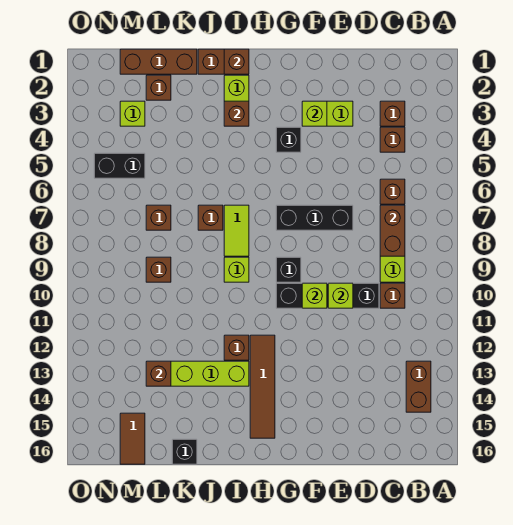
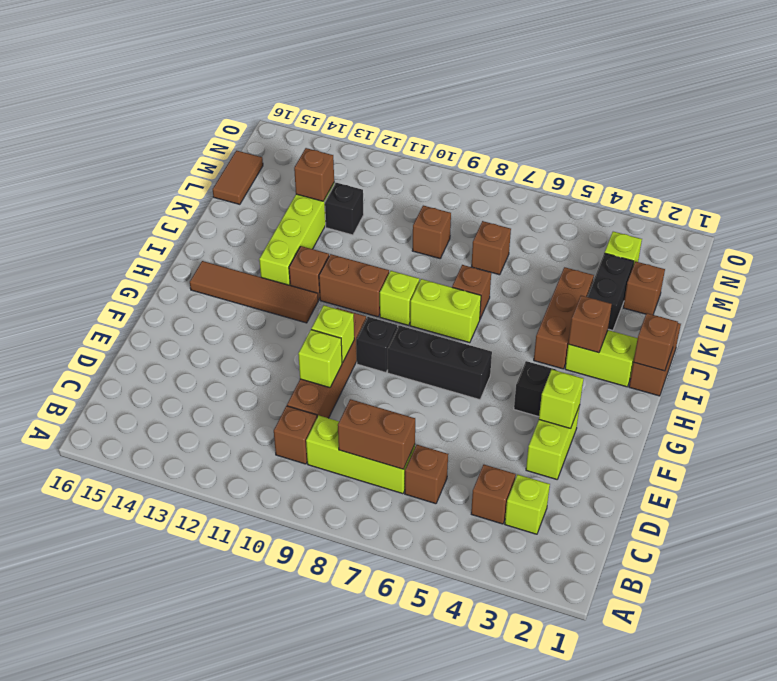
brown 1x2 brick [406,361,431,412] -> brown 1x2 brick moved to [319,254,389,317]
brown 1x1 brick [380,101,405,126] -> lime 1x1 brick [505,474,550,534]
black 1x4 brick [276,283,379,308] -> brown 1x4 brick [287,308,366,418]
black 1x3 brick [276,205,353,230] -> black 1x3 brick turned to [388,326,492,400]
lime 1x2 tile [224,205,249,256] -> lime 1x2 brick [410,279,481,343]
brown 1x3 brick [120,49,197,74] -> brown 1x3 brick moved to [534,267,594,369]
black 1x1 brick [172,439,197,464] -> black 1x1 brick moved to [325,183,364,235]
black 1x2 brick [94,153,145,178] -> black 1x2 brick moved to [587,253,634,330]
brown 1x2 tile [120,413,145,464] -> brown 1x2 tile turned to [213,151,263,204]

